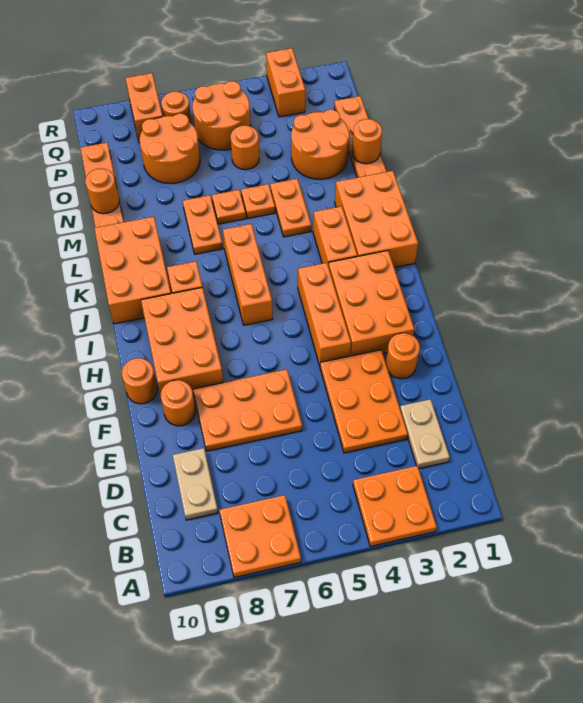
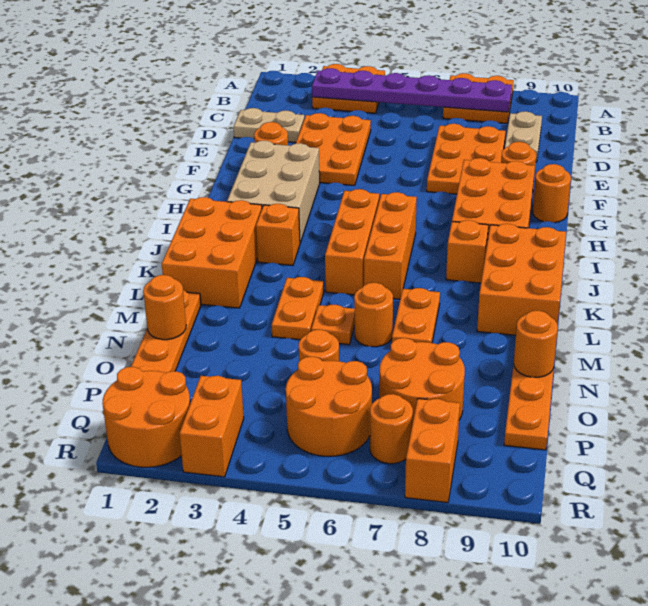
none -> purple 1x6 plate [312,68,512,112]
tan 1x2 plate [400,399,450,469] -> tan 1x2 plate turned to [234,108,304,142]
orange 2x3 plate [193,369,302,451] -> orange 2x3 plate turned to [427,124,506,194]
orange 2x3 brick [329,251,414,356] -> tan 2x3 brick [227,141,320,243]
orange 1x3 brick [298,263,351,366] -> orange 1x3 brick moved to [325,189,379,295]
orange 1x2 brick [313,206,357,266] -> orange 1x1 brick [256,204,300,265]
orange 1x1 plate [212,190,246,224] -> orange 1x1 round brick [354,283,393,347]
orange 2x2 round brick [291,110,349,179] -> orange 2x2 round brick moved to [102,367,190,467]

